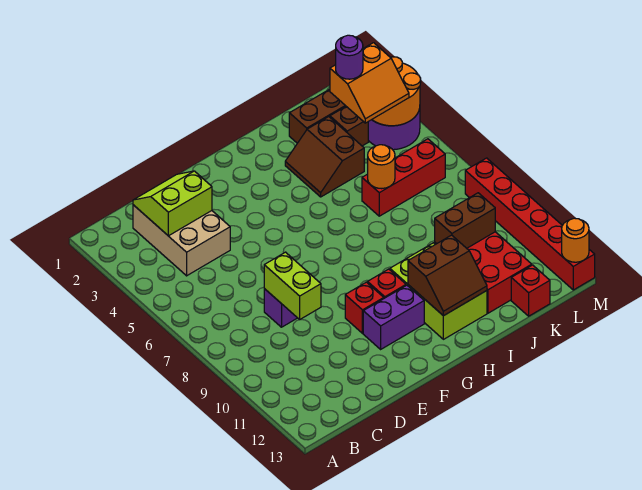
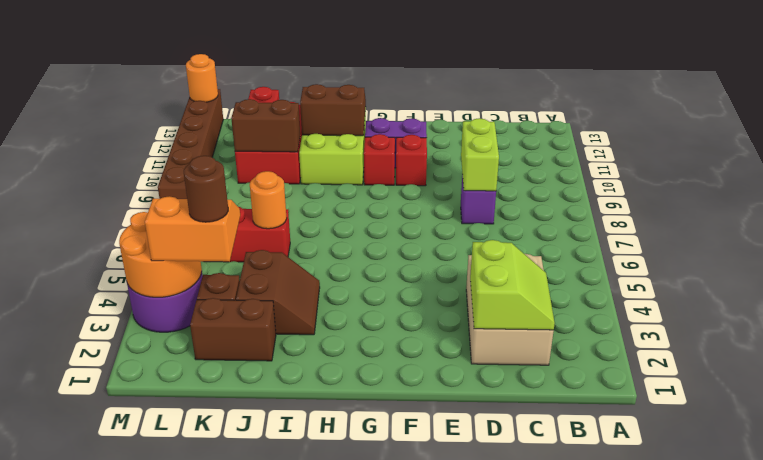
lime 2x2 slope [133,171,212,236] -> lime 2x2 slope turned to [470,240,555,330]
purple 1x1 round brick [336,35,363,79] -> brown 1x1 round brick [184,156,228,222]
red 1x6 brick [465,158,595,290] -> brown 1x6 brick [158,89,223,199]

